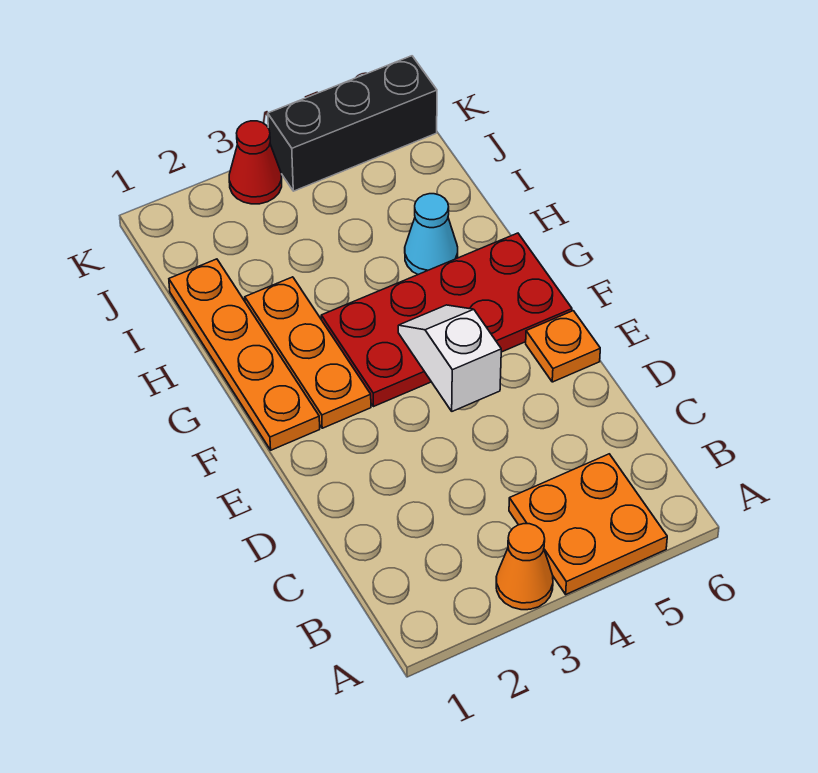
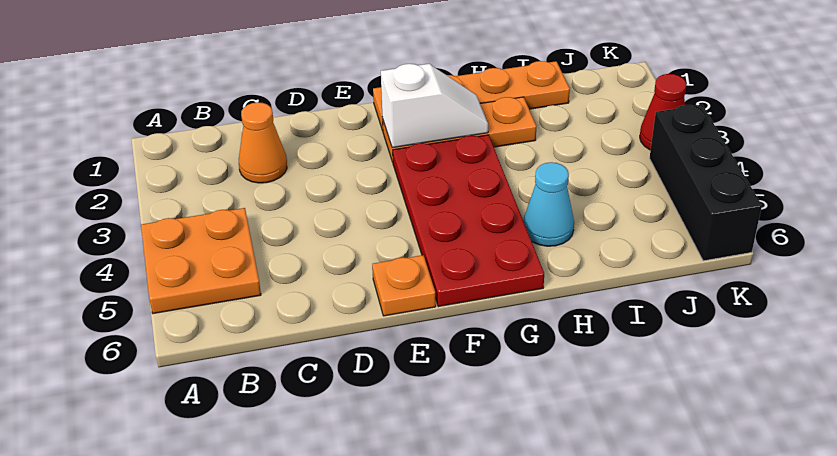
orange 1x1 cone [496,524,553,610] -> orange 1x1 cone moved to [239,102,287,183]
white 1x2 slope [398,305,501,411] -> white 1x2 slope moved to [381,64,488,148]

